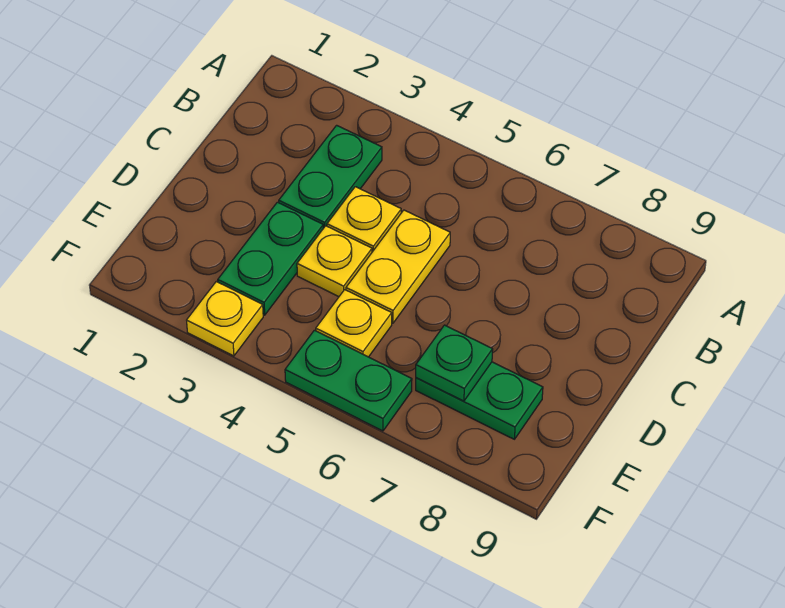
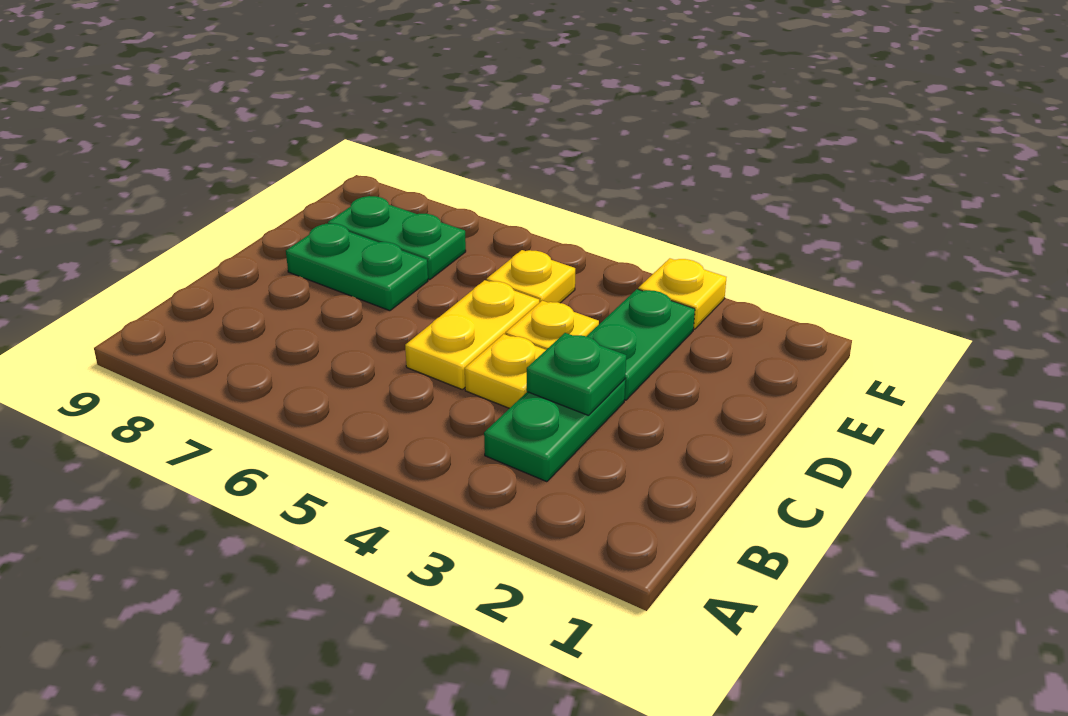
green 1x1 plate [416,325,493,401] -> green 1x1 plate moved to [527,333,626,416]
green 1x2 plate [285,330,412,431] -> green 1x2 plate moved to [286,224,428,311]

